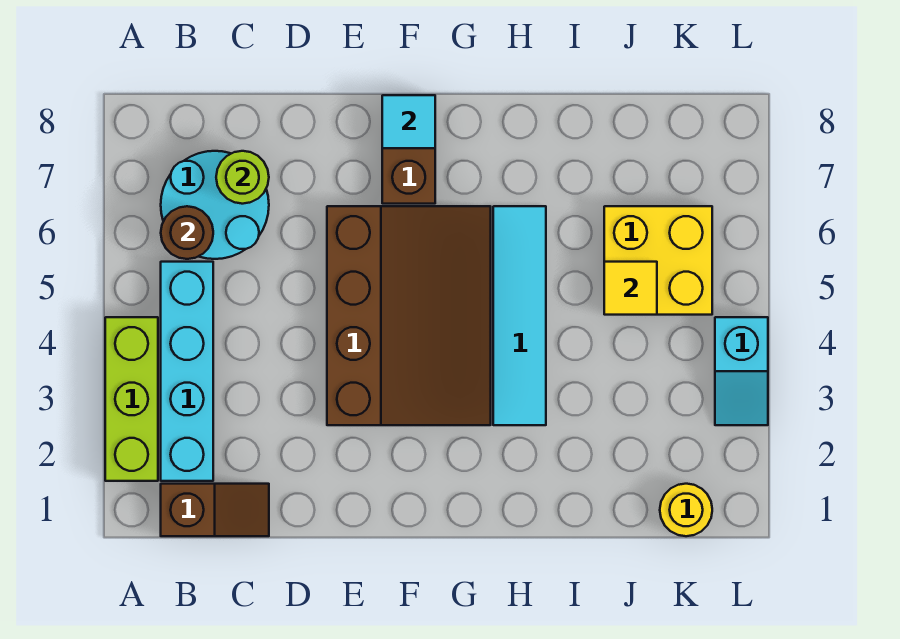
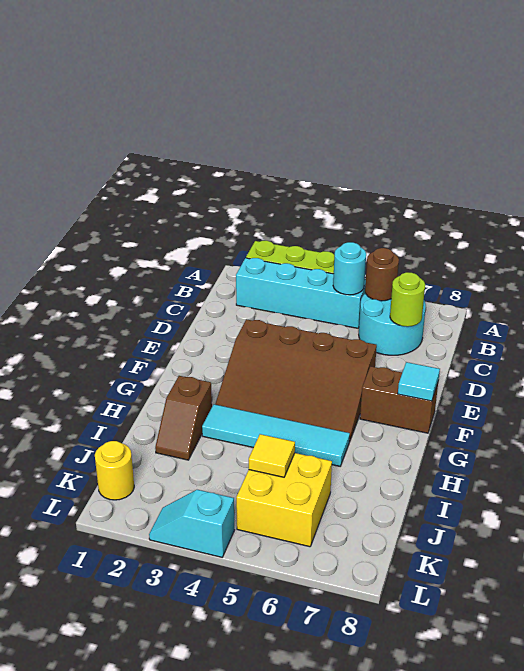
brown 1x2 slope [161,484,269,536] -> brown 1x2 slope moved to [155,376,212,460]
none -> cyan 1x1 round brick [333,242,366,295]

